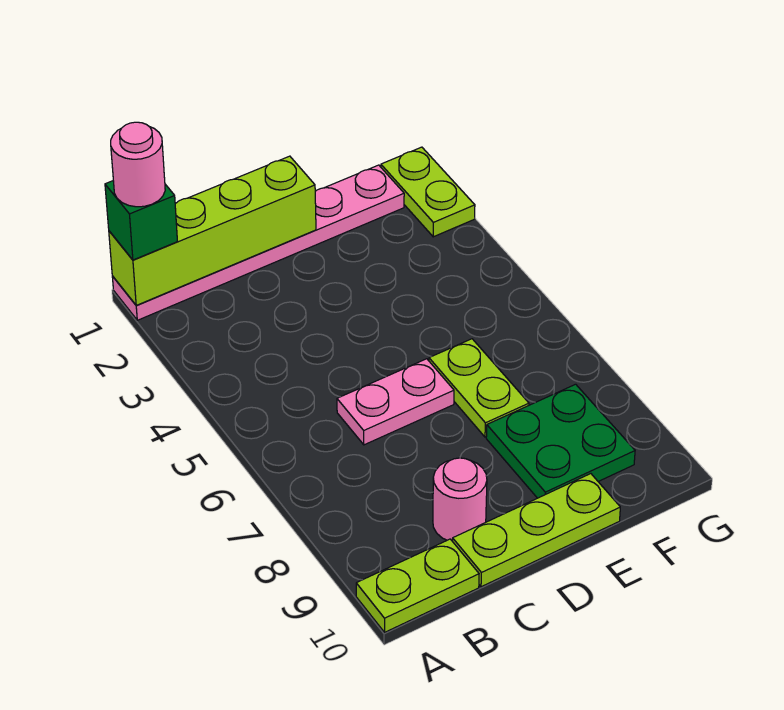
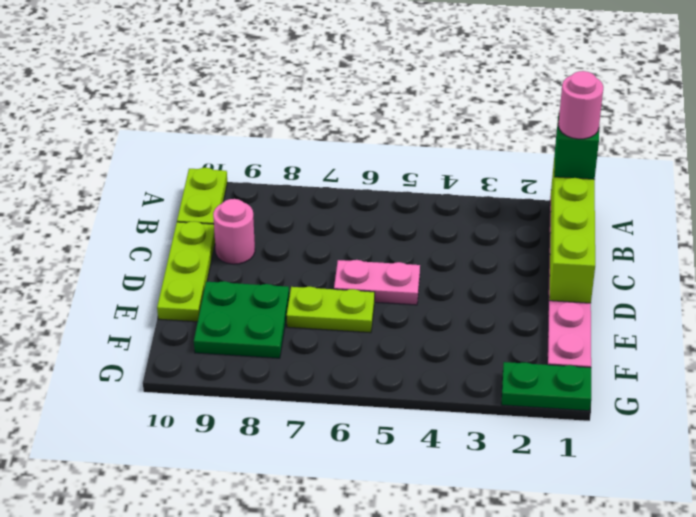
pink 1x2 plate [337,359,454,445] -> pink 1x2 plate turned to [334,260,420,305]
lime 1x2 plate [381,147,475,237] -> green 1x2 plate [501,362,591,411]

